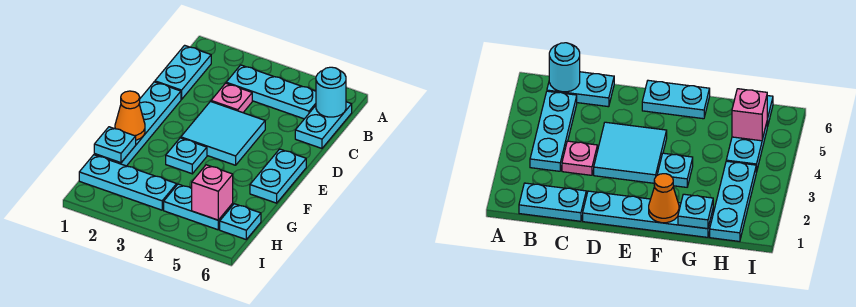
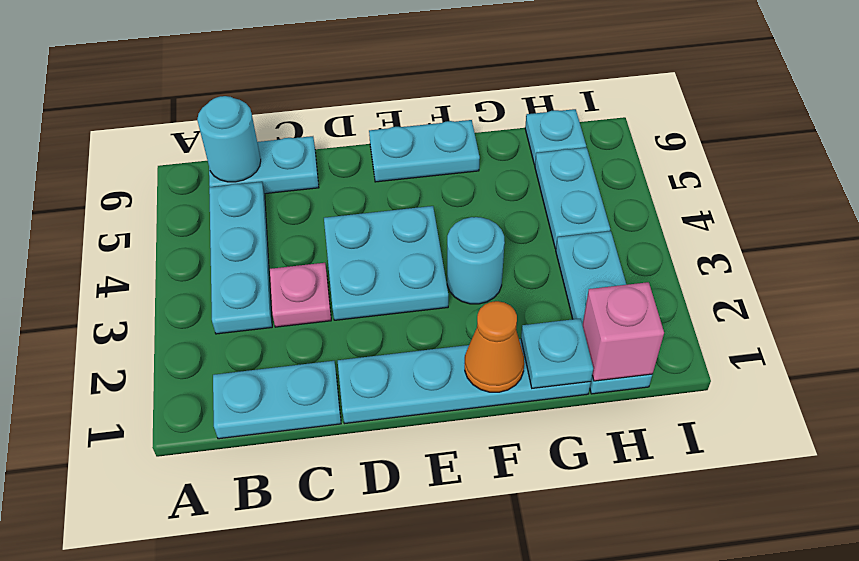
cyan 2x2 tile [181,102,265,165] -> cyan 2x2 plate [324,206,448,320]
cyan 1x1 plate [166,138,207,174] -> cyan 1x1 round brick [447,217,505,304]
pink 1x1 brick [192,165,233,220] -> pink 1x1 brick moved to [583,282,664,381]

